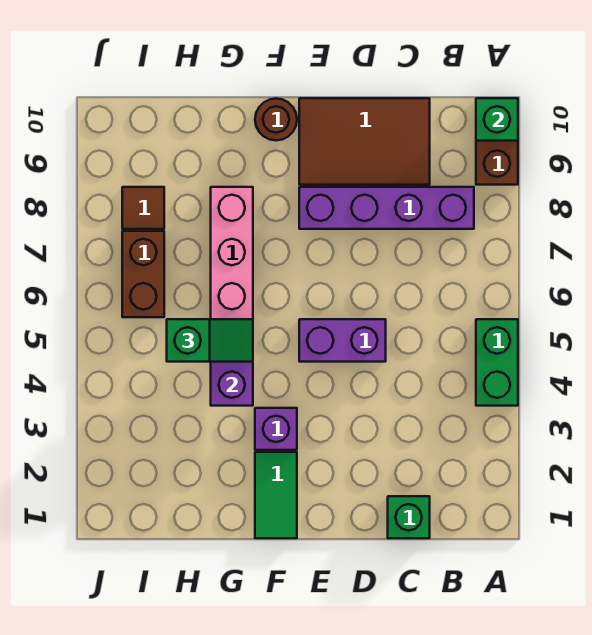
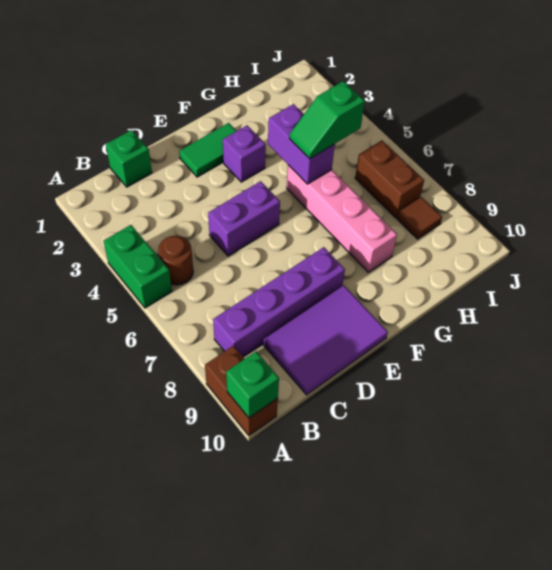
brown 2x3 tile [299,98,430,185] -> purple 2x3 tile [264,285,388,395]
green 1x2 tile [255,452,297,538] -> green 1x2 tile turned to [179,123,236,177]
brown 1x1 round brick [255,99,297,140] -> brown 1x1 round brick moved to [158,236,193,285]

